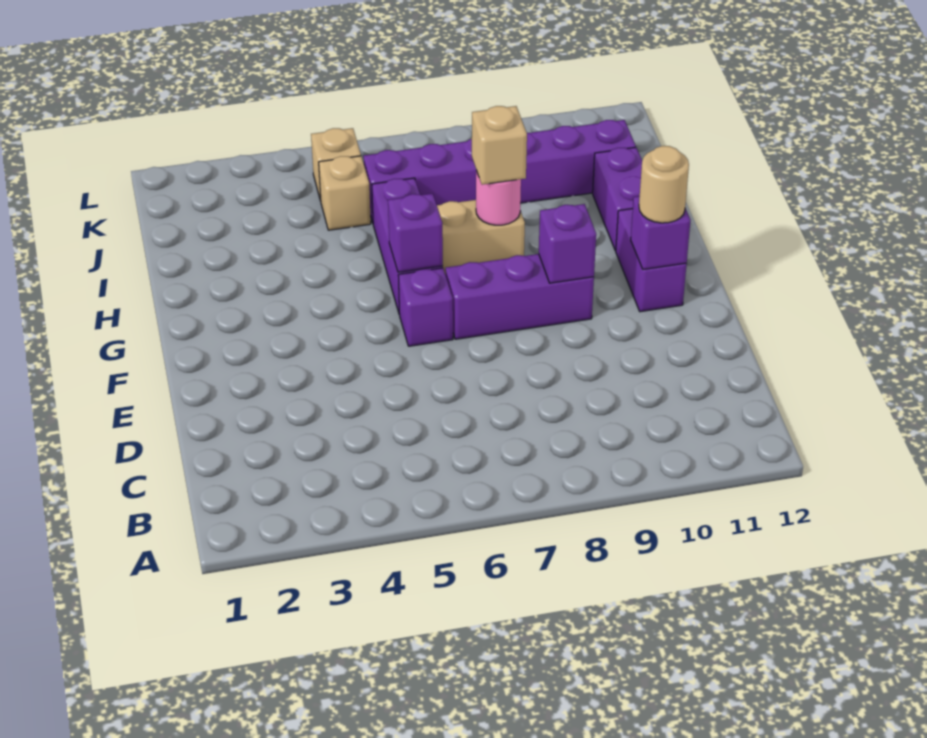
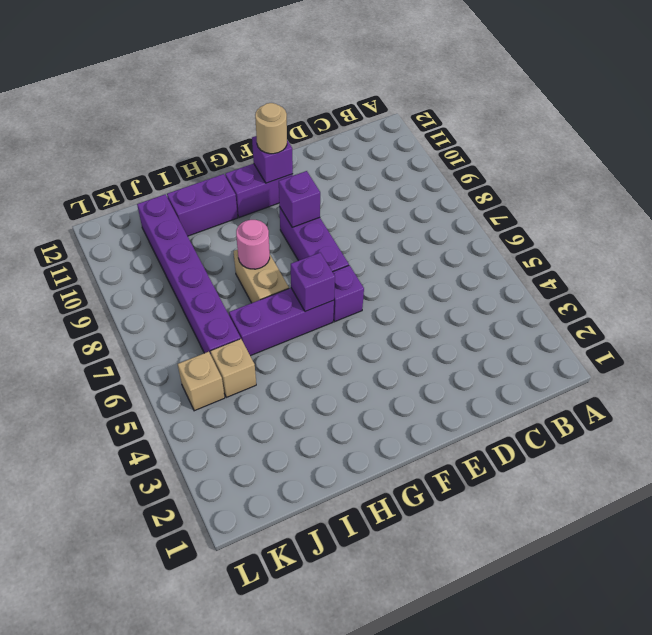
tan 1x1 brick [472,106,527,185] -> none

